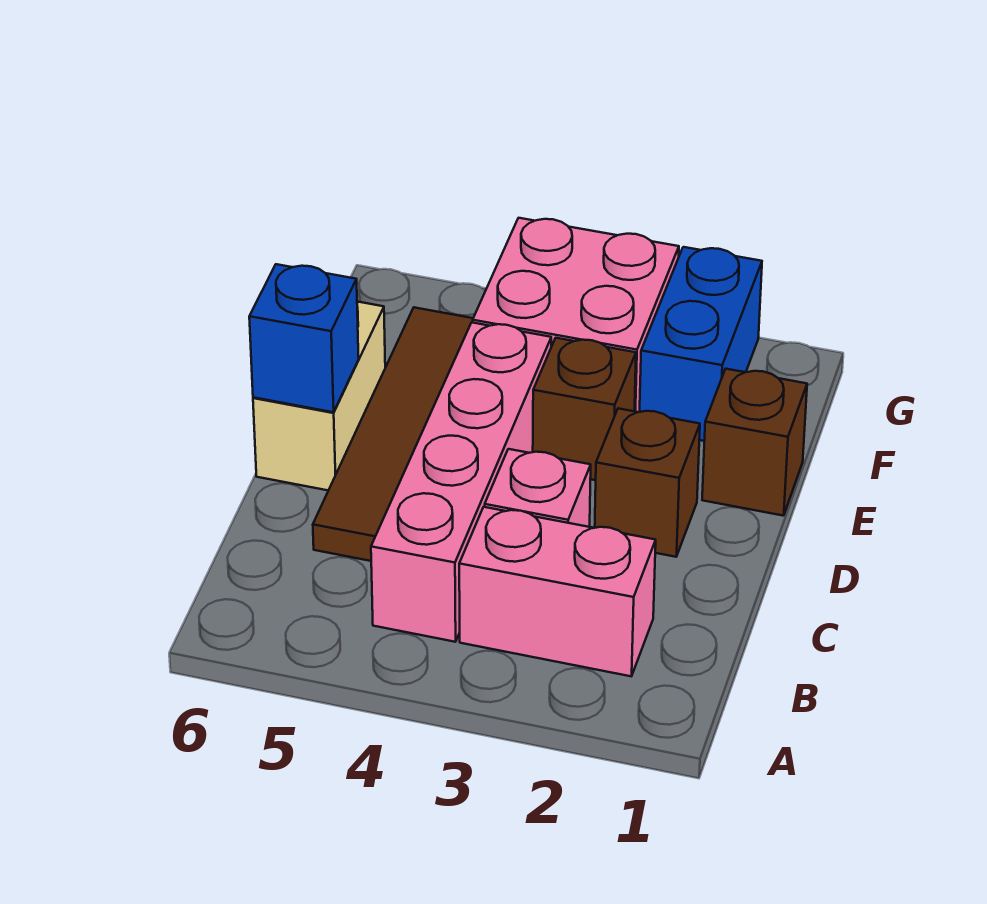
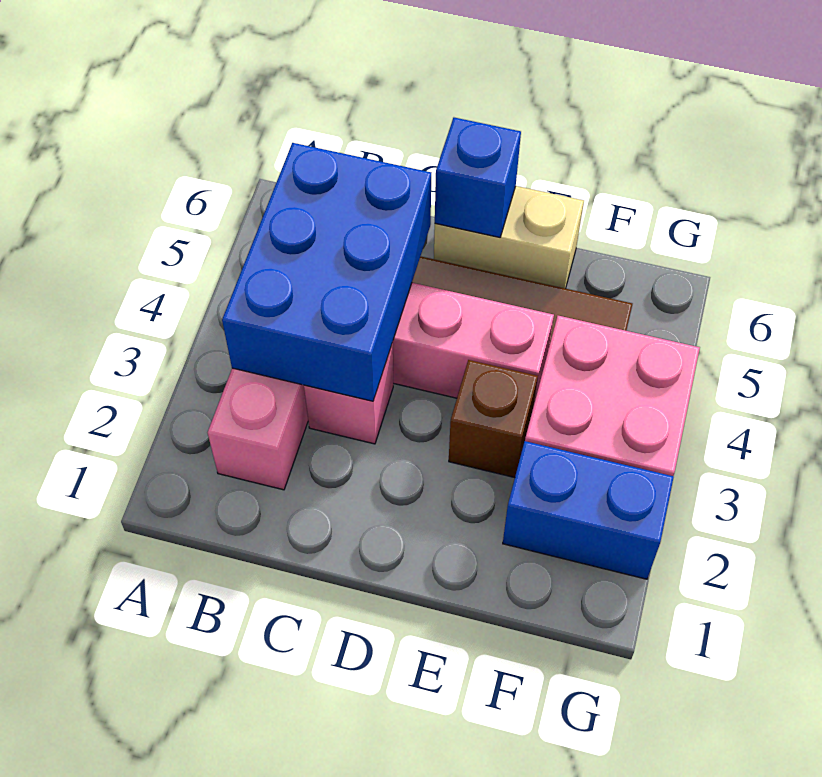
none -> blue 2x3 brick [222,143,431,401]
brown 1x1 brick [595,408,700,557] -> none
brown 1x1 brick [702,369,807,516] -> none

